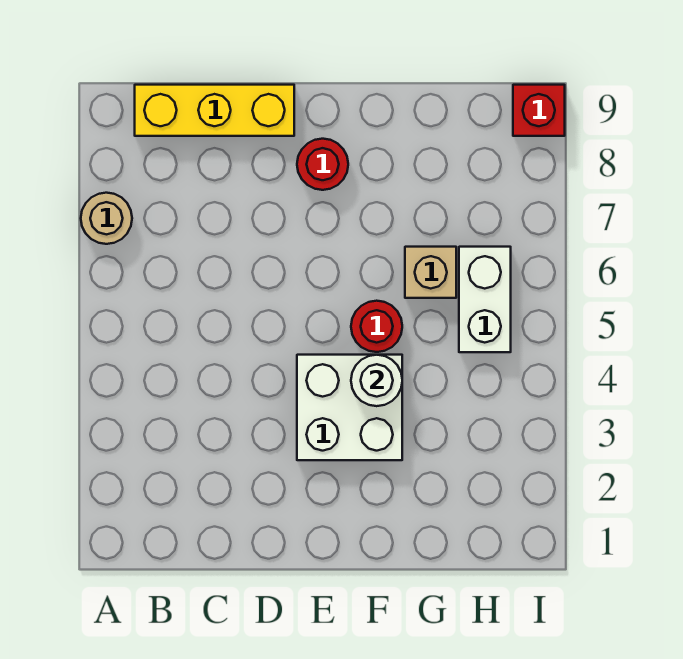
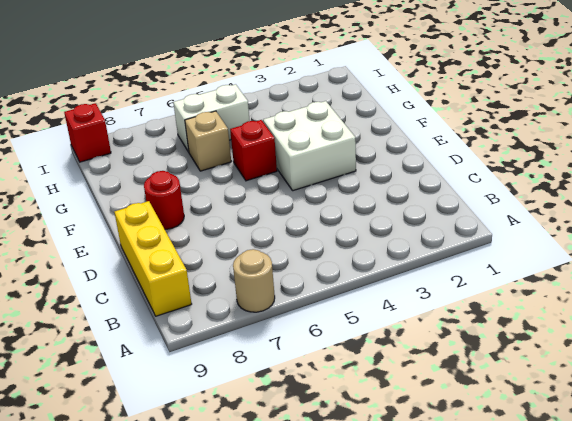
white 1x1 round brick [351,355,402,406] -> none
red 1x1 round brick [351,301,402,352] -> red 1x1 brick [230,120,277,181]

